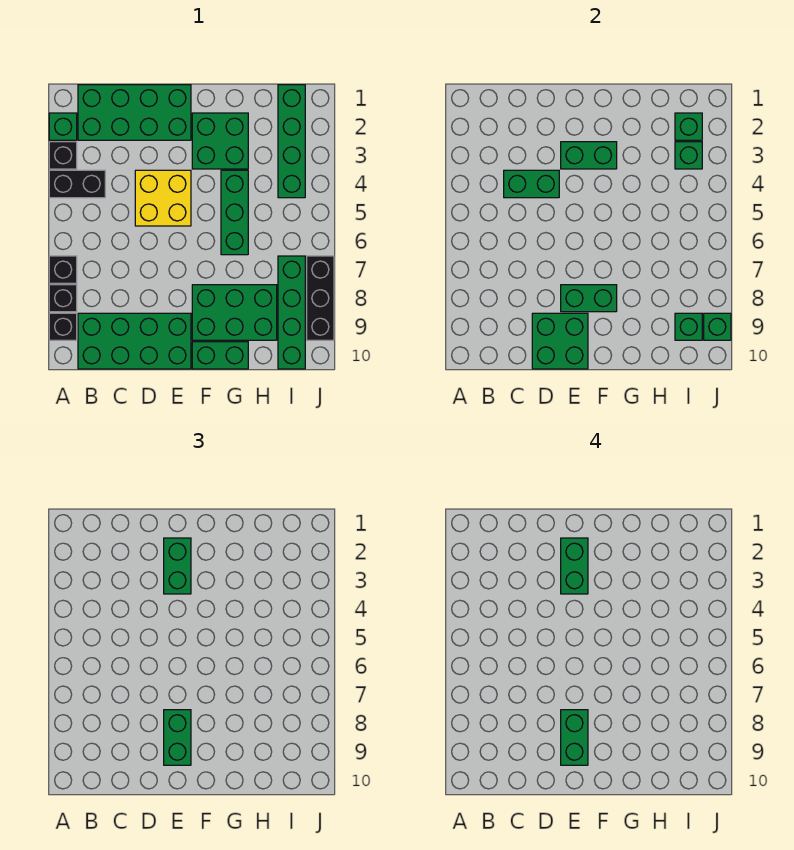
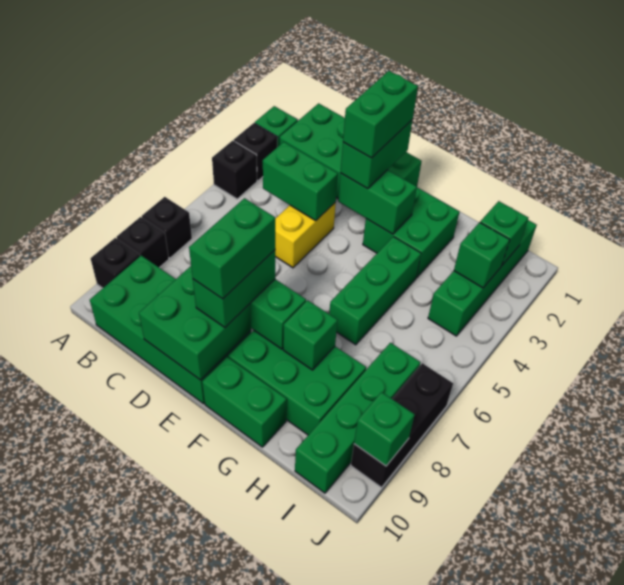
black 1x2 brick [49,170,105,198] -> black 1x1 brick [212,141,257,199]
yellow 2x2 brick [135,170,191,226] -> yellow 1x2 brick [275,202,336,268]
green 1x1 brick [675,313,702,340] -> green 1x1 brick moved to [283,300,338,370]

